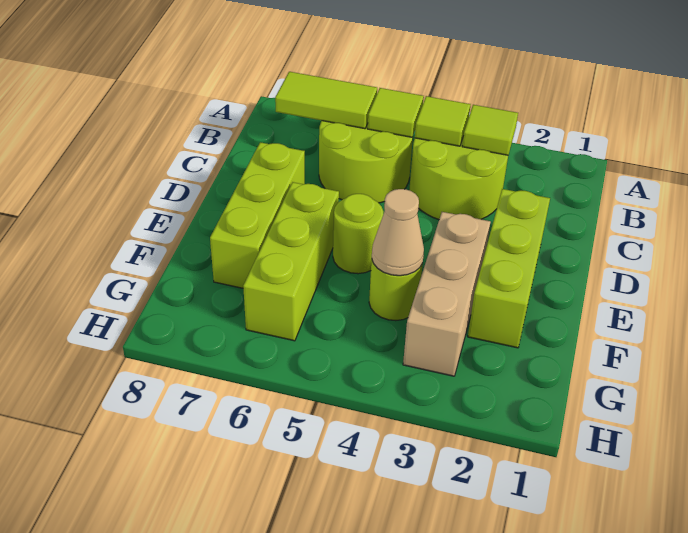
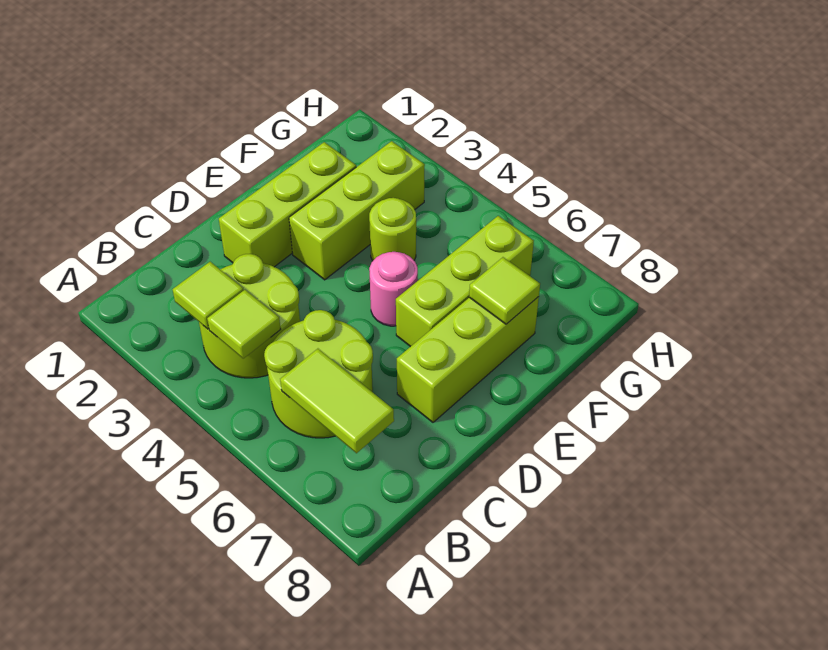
lime 1x1 tile [368,88,424,137] -> lime 1x1 tile moved to [469,257,540,324]
tan 1x3 brick [403,212,491,376] -> lime 1x3 brick [289,141,425,280]
lime 1x1 round brick [333,194,383,274] -> pink 1x1 round brick [369,252,418,326]
tan 1x1 cone [372,189,424,276] -> none

